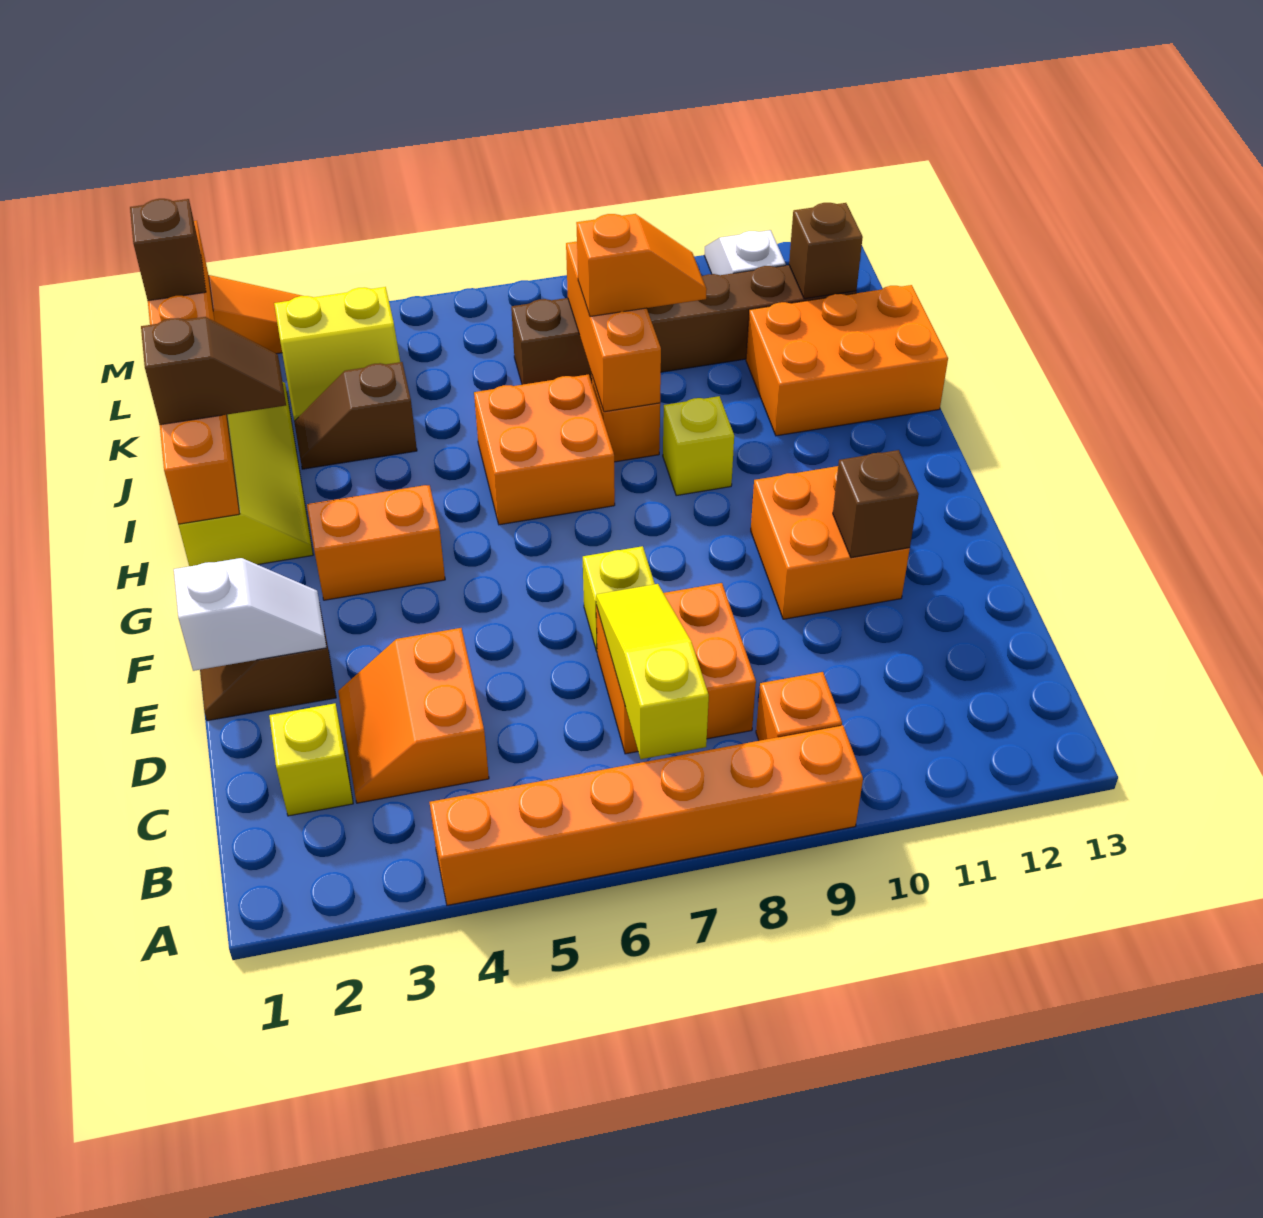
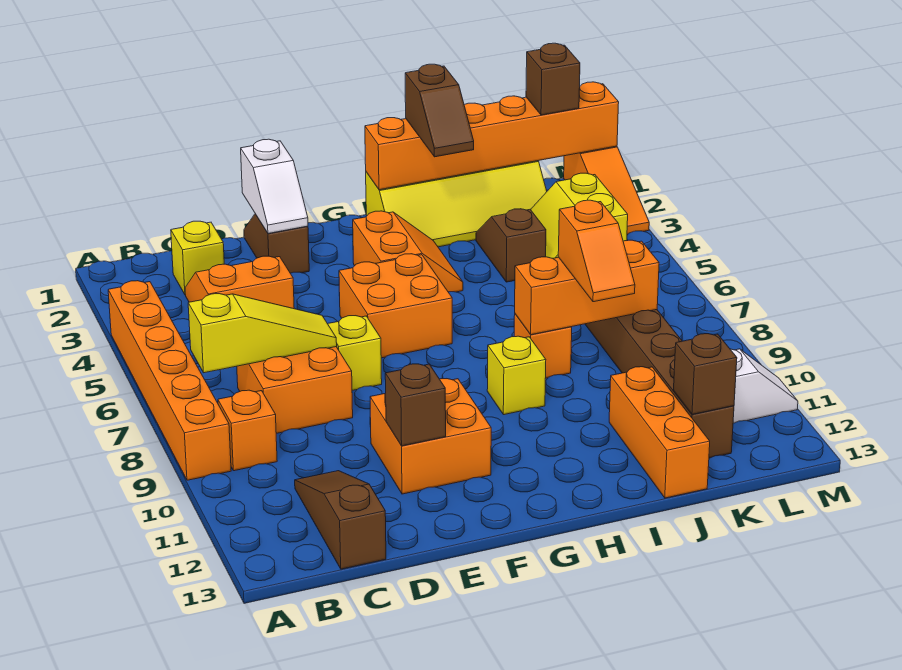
none -> brown 1x3 slope [295,471,386,569]
orange 2x2 brick [474,374,615,525] -> orange 2x2 brick moved to [339,254,452,358]
orange 2x3 brick [746,285,948,436] -> orange 1x3 brick [609,367,710,498]

